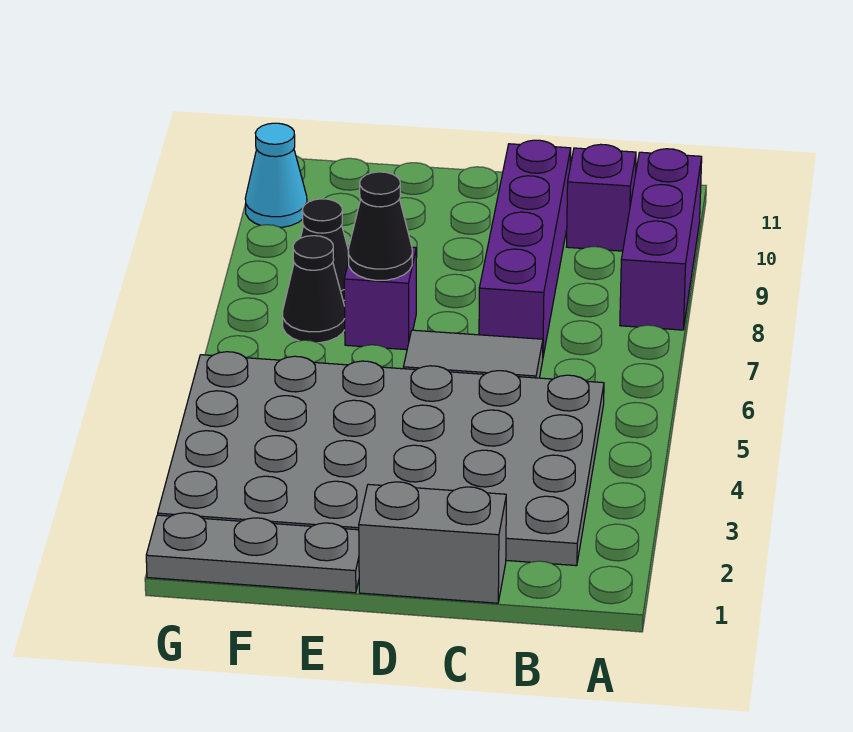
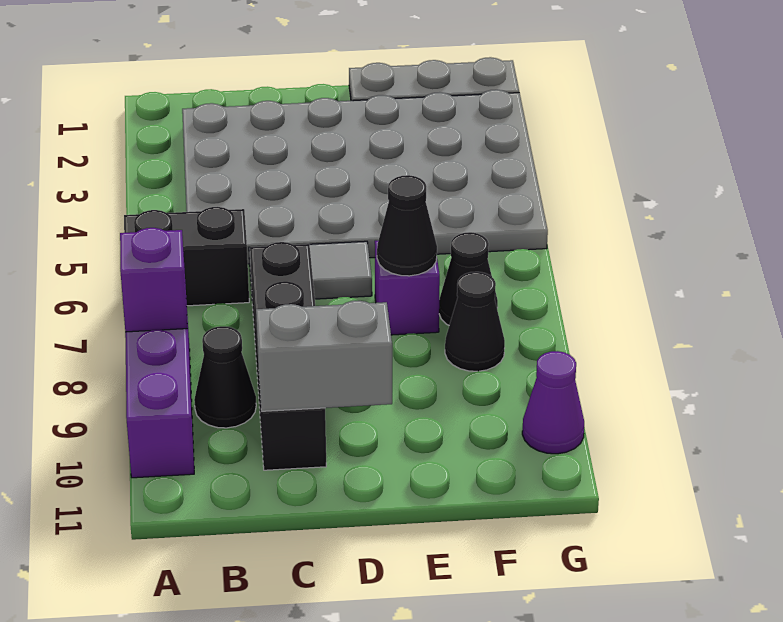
none -> black 1x2 brick [124,207,249,306]
none -> black 1x1 cone [194,326,256,428]
purple 1x1 brick [567,144,636,251] -> purple 1x1 brick moved to [120,228,187,332]
grey 1x2 brick [359,482,506,603] -> grey 1x2 brick moved to [256,301,392,411]
purple 1x4 brick [479,140,571,356] -> black 1x4 brick [250,242,326,470]
cyan 1x1 cone [245,123,307,227] -> purple 1x1 cone [522,351,584,454]

